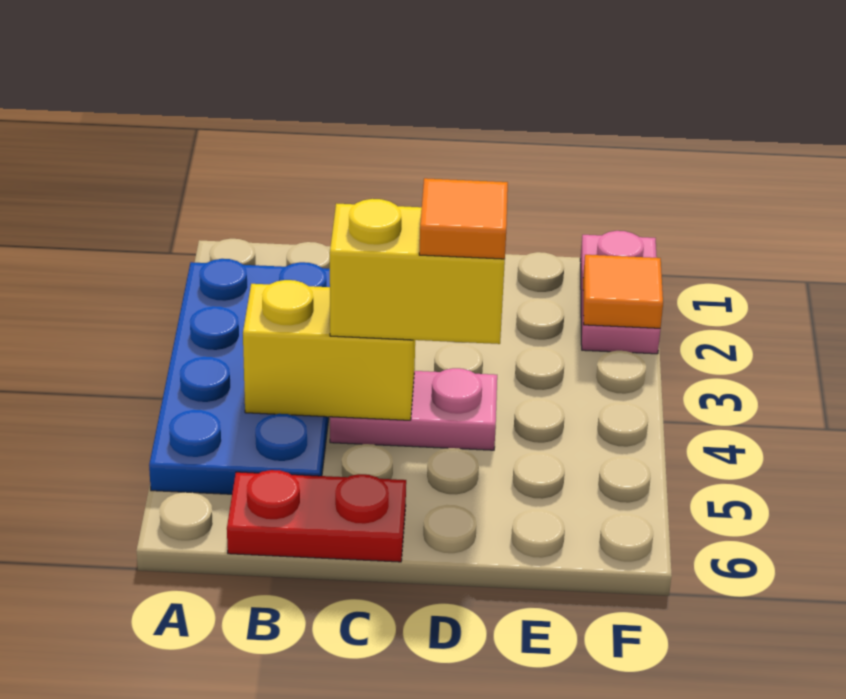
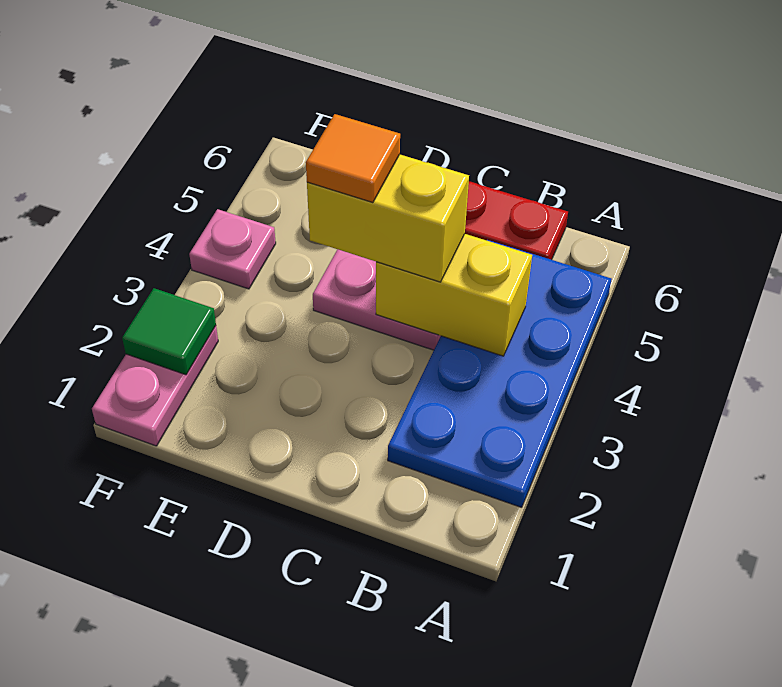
orange 1x1 tile [583,255,663,328] -> green 1x1 tile [122,288,216,375]
none -> pink 1x1 plate [189,209,276,289]

